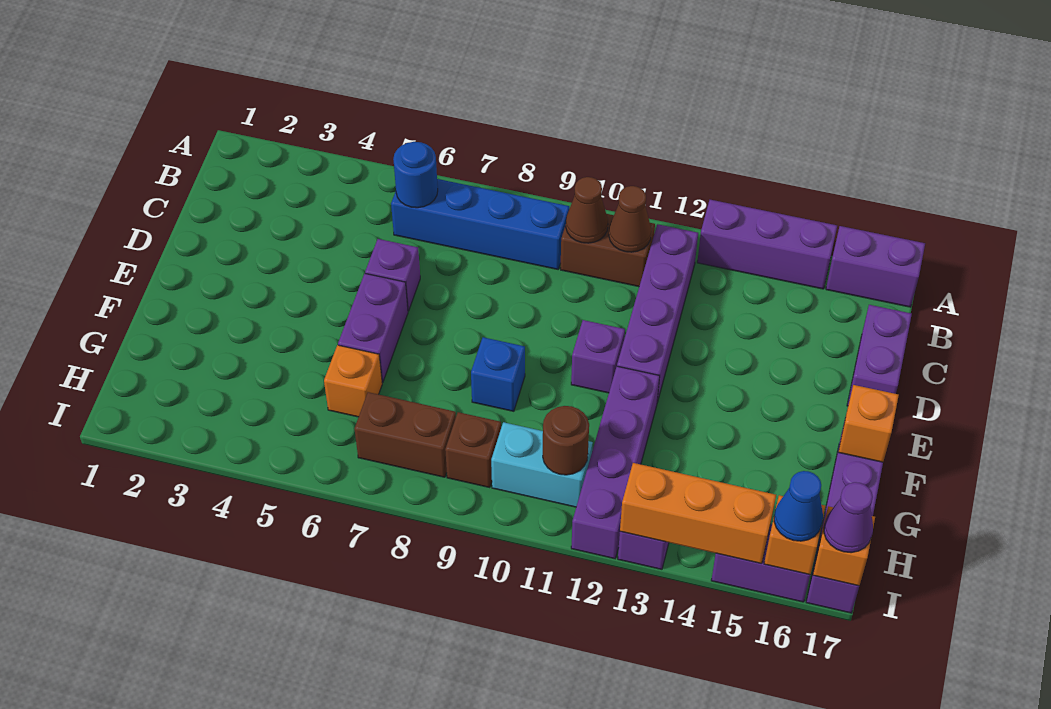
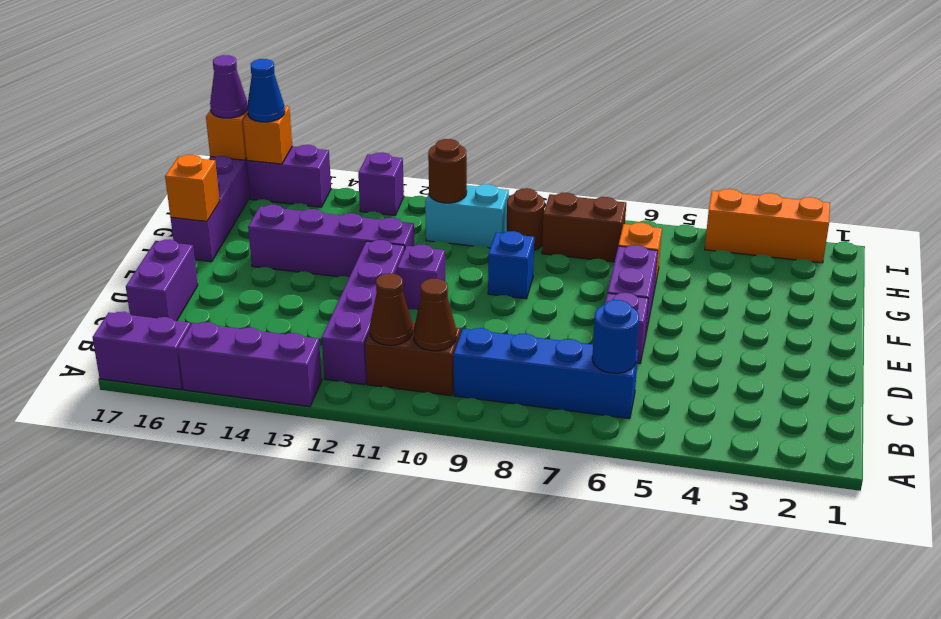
purple 1x4 brick [571,366,660,559] -> purple 1x4 brick turned to [248,205,414,277]
brown 1x1 brick [445,412,501,488] -> brown 1x1 round brick [507,188,545,250]
orange 1x3 brick [620,463,776,564] -> orange 1x3 brick moved to [705,189,830,263]

